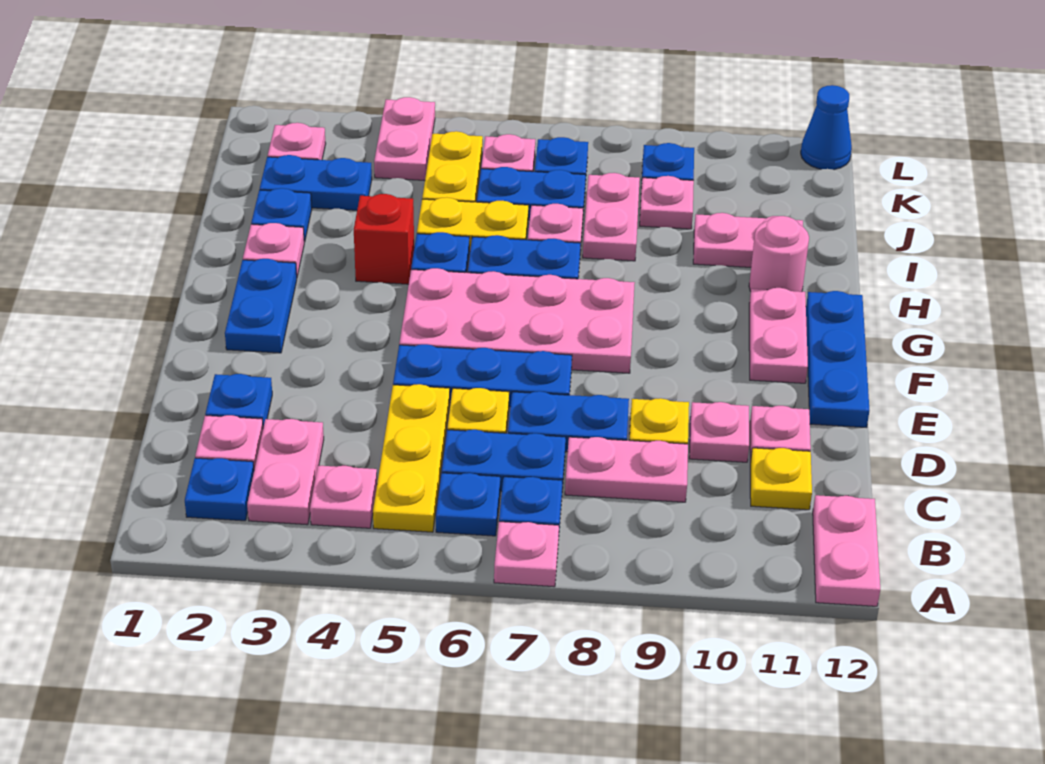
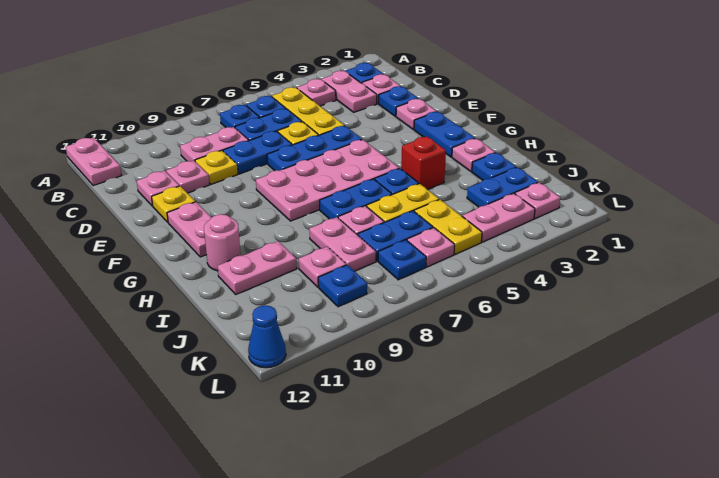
pink 1x1 plate [494,522,559,587] -> pink 1x1 plate moved to [396,99,437,129]
yellow 1x1 plate [750,448,812,510] -> yellow 1x1 plate moved to [152,186,195,222]
blue 1x3 plate [806,291,869,428] -> none
pink 1x2 plate [374,97,435,180] -> pink 1x2 plate turned to [462,193,535,242]

